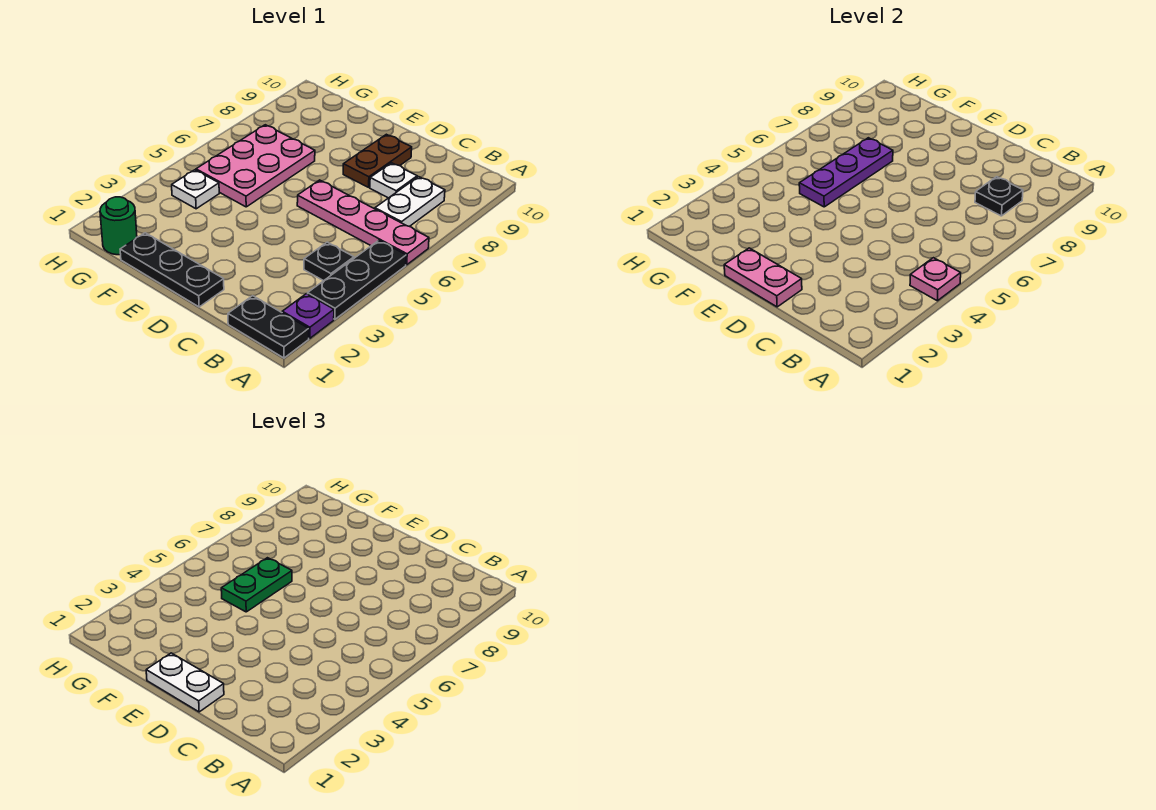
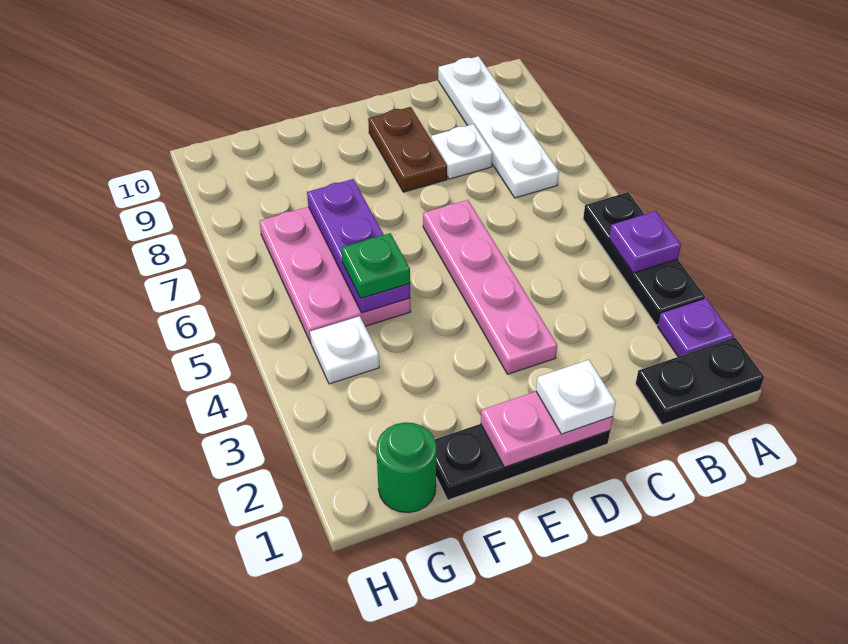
pink 1x1 plate [910,258,961,301] -> purple 1x1 plate [609,211,681,273]
pink 1x4 plate [297,180,429,265] -> pink 1x4 plate turned to [423,200,557,374]
black 1x1 plate [304,242,354,281] -> none
white 1x2 plate [375,177,445,227] -> white 1x4 plate [438,56,559,198]
black 1x1 plate [975,177,1023,216] -> none
white 1x2 plate [146,653,224,712] -> white 1x1 plate [536,360,616,434]
green 1x2 plate [221,558,292,612] -> green 1x1 plate [341,233,410,298]

